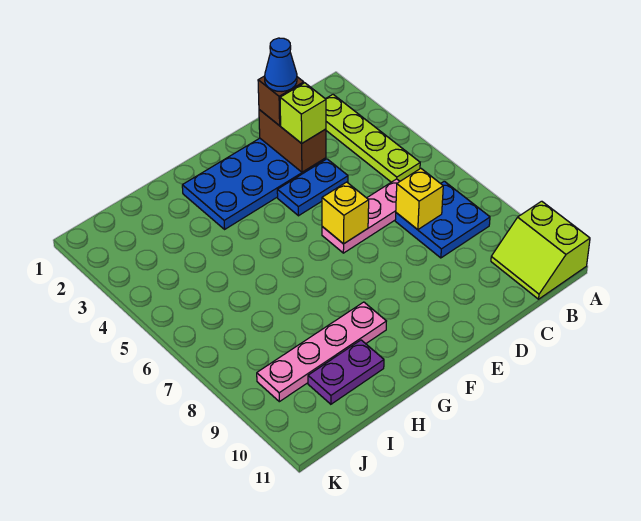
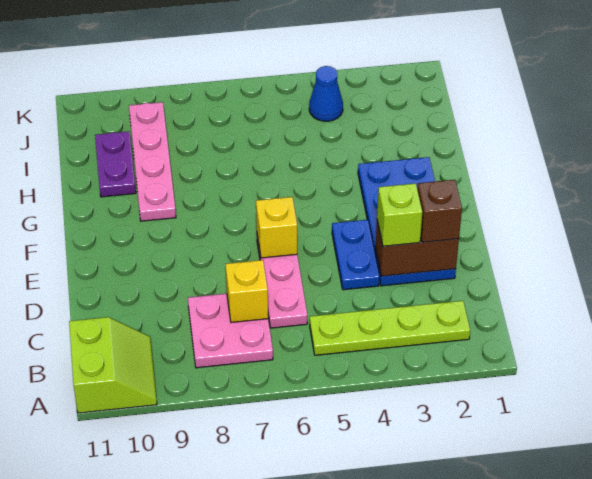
lime 2x2 slope [491,201,590,299] -> lime 2x2 slope turned to [69,317,157,413]
blue 2x2 plate [395,181,490,258] -> pink 2x2 plate [188,294,273,368]
blue 1x1 cone [265,38,297,91] -> blue 1x1 cone moved to [309,66,343,121]

